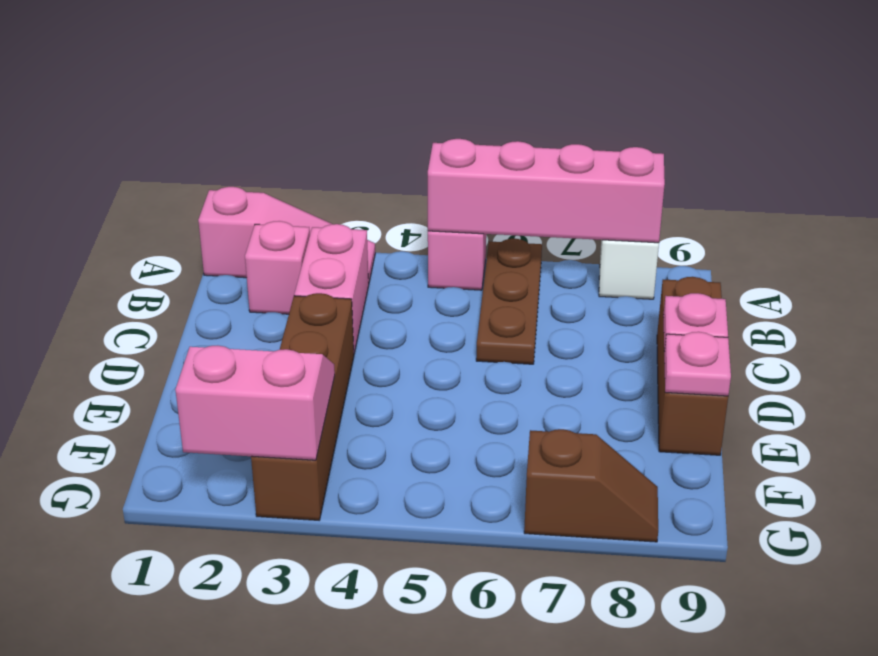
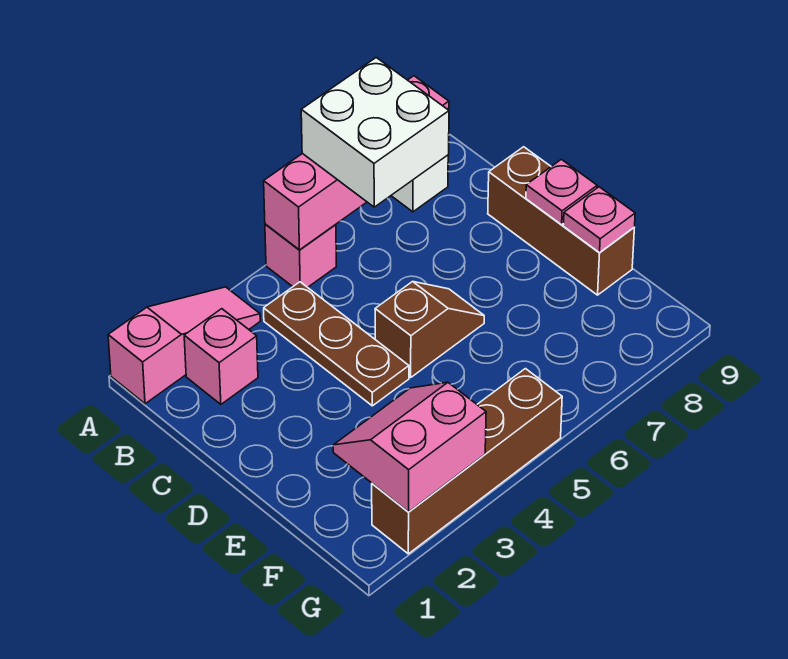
brown 1x3 plate [476,239,542,364] -> brown 1x3 plate moved to [264,282,409,406]
none -> white 2x2 brick [301,58,449,207]
pink 1x2 brick [294,224,369,353] -> none
brown 1x4 brick [251,293,354,520] -> brown 1x4 brick turned to [372,369,562,554]
brown 1x2 slope [524,429,658,542] -> brown 1x2 slope moved to [375,281,484,377]

